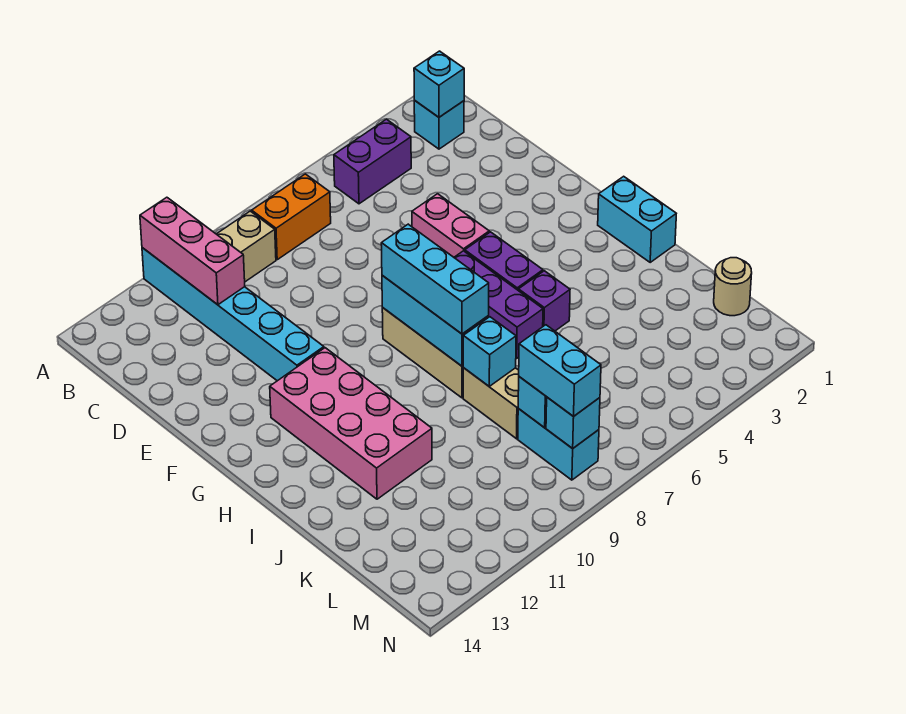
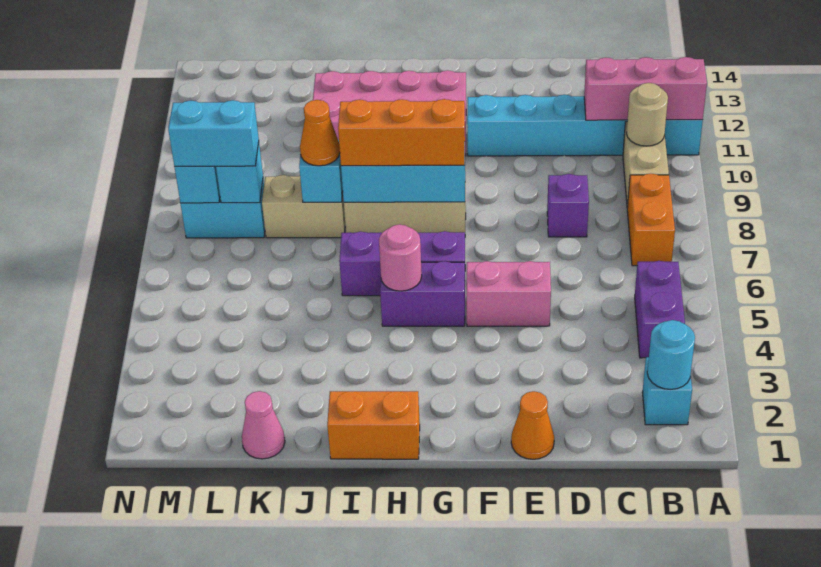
cyan 1x1 brick [414,51,464,117] -> cyan 1x1 round brick [647,320,695,389]
none -> orange 1x1 cone [511,391,554,459]
cyan 1x3 brick [381,224,489,334] -> orange 1x3 brick [338,99,465,166]
cyan 1x2 brick [598,176,676,262] -> orange 1x2 brick [327,391,420,459]
none -> pink 1x1 round brick [379,224,422,291]
purple 1x1 brick [519,271,570,331] -> purple 1x1 brick moved to [547,174,589,237]
none -> orange 1x1 cone [300,100,340,166]
none -> pink 1x1 cone [242,391,285,459]
tan 1x1 round brick [714,258,752,316] -> tan 1x1 round brick moved to [627,83,668,146]

